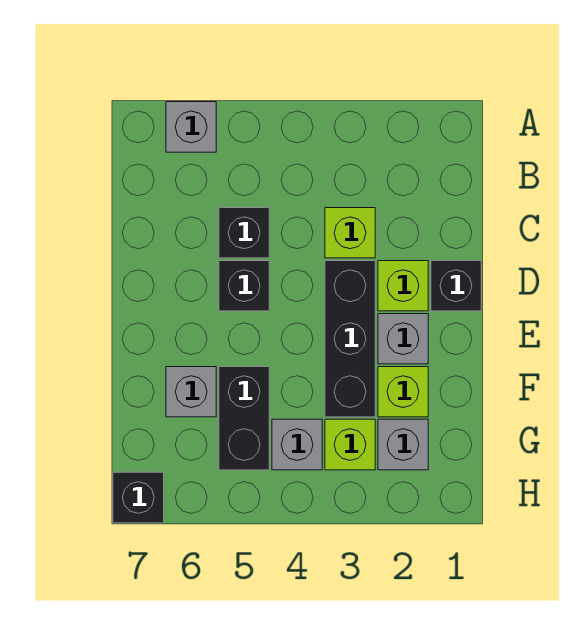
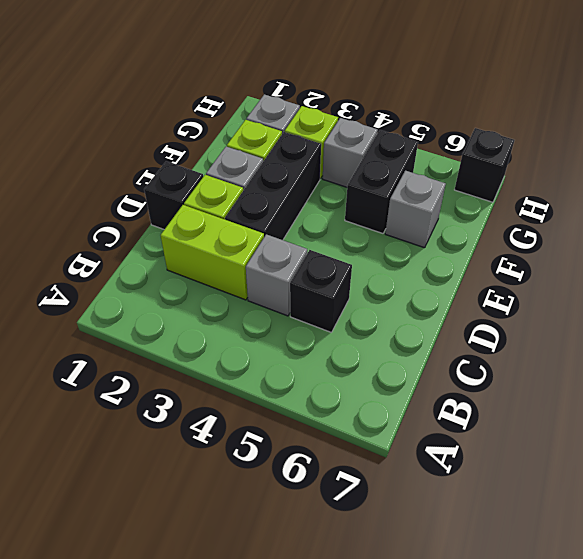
grey 1x1 brick [166,102,216,152] -> grey 1x1 brick moved to [246,234,307,316]
lime 1x1 brick [325,208,375,258] -> lime 1x2 brick [161,205,264,300]
black 1x1 brick [219,261,269,311] -> none

